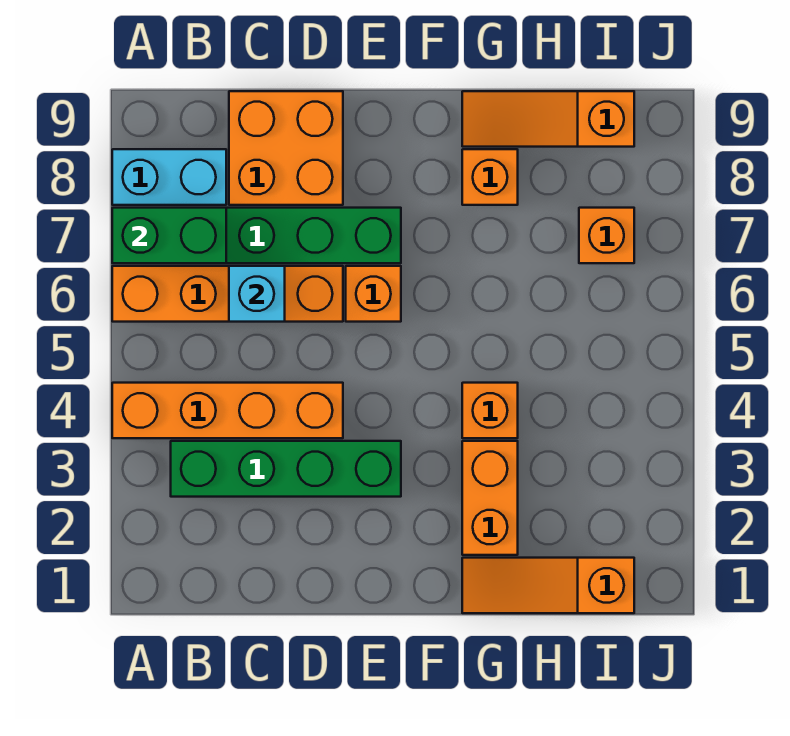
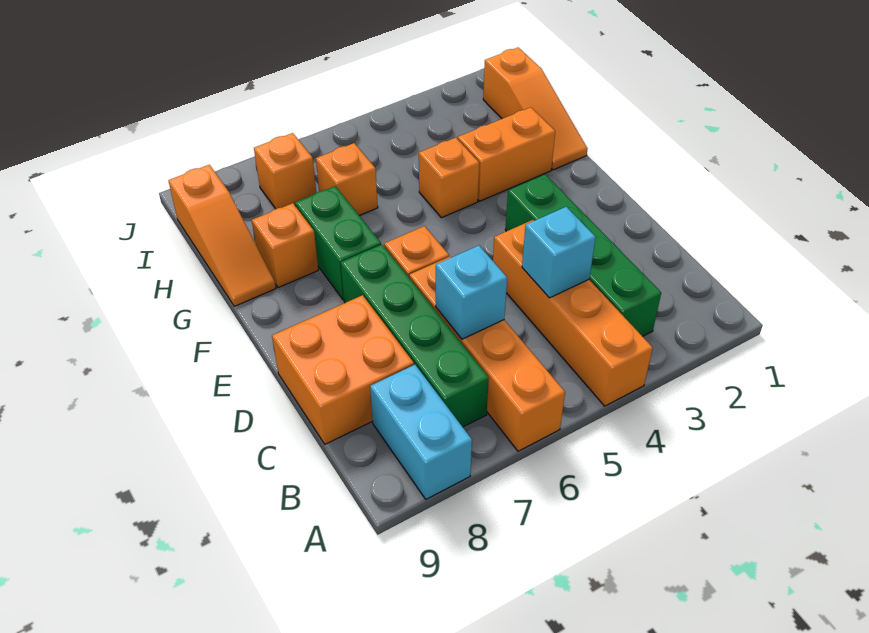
green 1x2 brick [112,208,226,263] -> green 1x2 brick moved to [295,186,381,300]
none -> cyan 1x1 brick [522,207,596,298]
none -> orange 1x1 brick [316,143,378,216]

